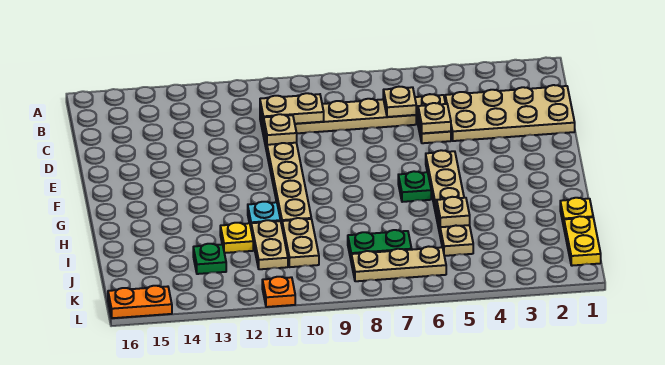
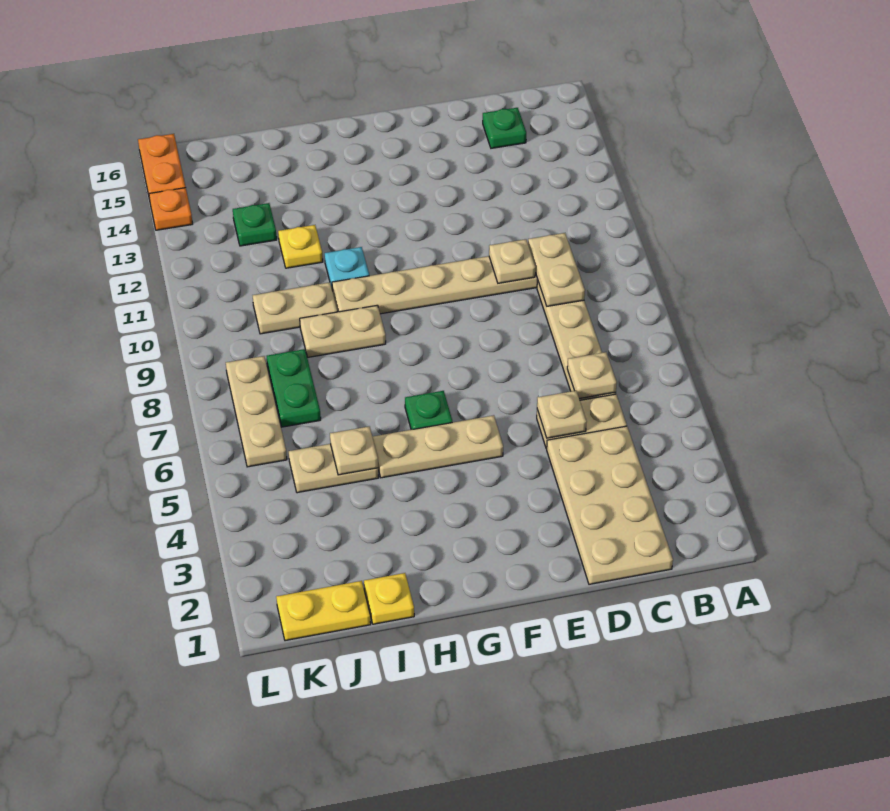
none -> green 1x1 plate [483,108,526,148]
tan 1x2 plate [251,220,288,269] -> tan 1x2 plate moved to [300,305,386,357]
orange 1x1 plate [262,277,295,307] -> orange 1x1 plate moved to [149,188,193,230]

